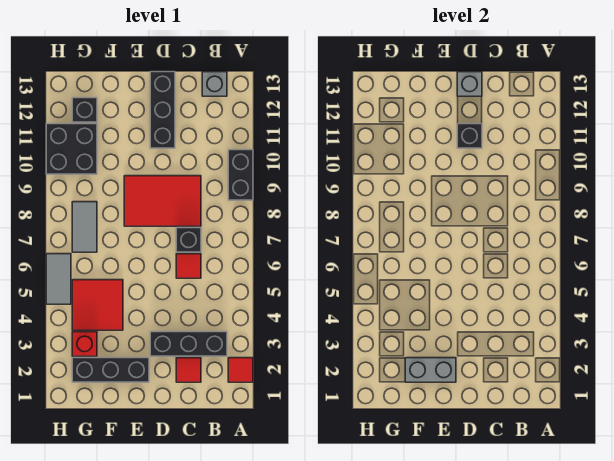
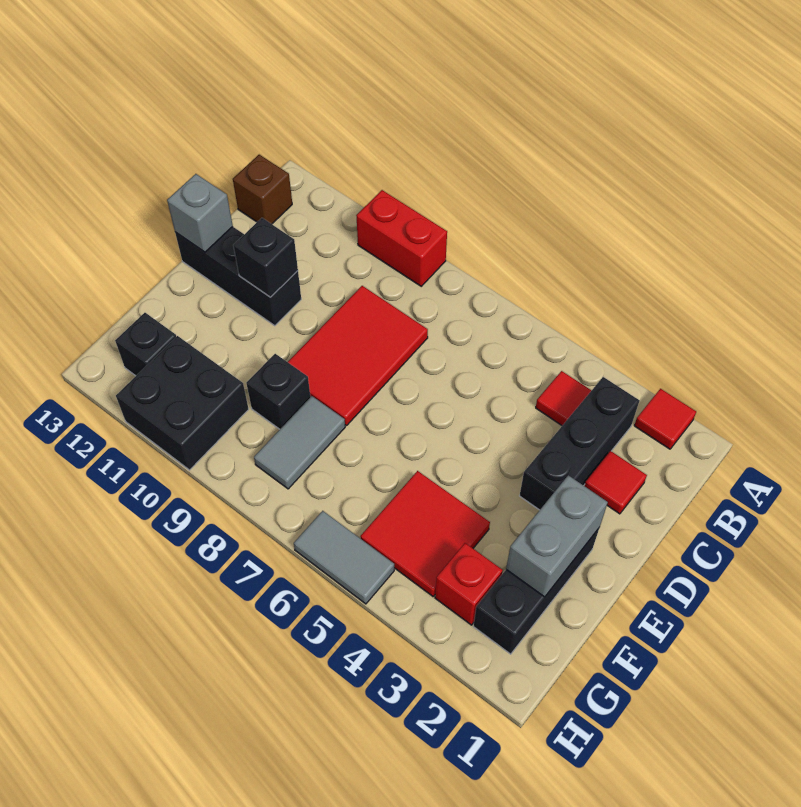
black 1x2 brick [228,150,253,200] -> red 1x2 brick [356,190,447,286]
grey 1x1 brick [202,72,227,96] -> brown 1x1 brick [233,155,292,224]
red 1x1 tile [176,254,201,278] -> red 1x1 tile moved to [536,371,592,426]
black 1x1 brick [176,228,201,252] -> black 1x1 brick moved to [246,354,310,429]
grey 1x2 tile [72,202,97,252] -> grey 1x2 tile turned to [254,396,345,489]

